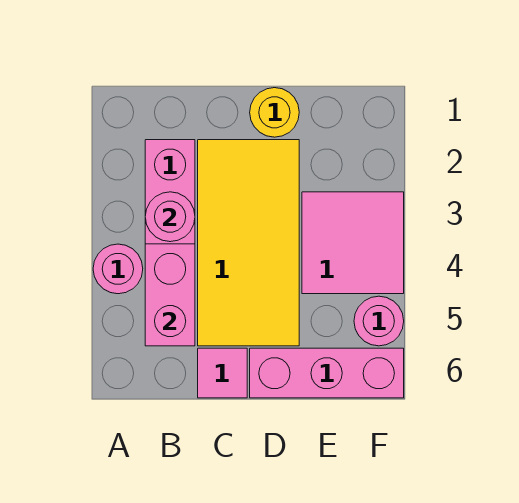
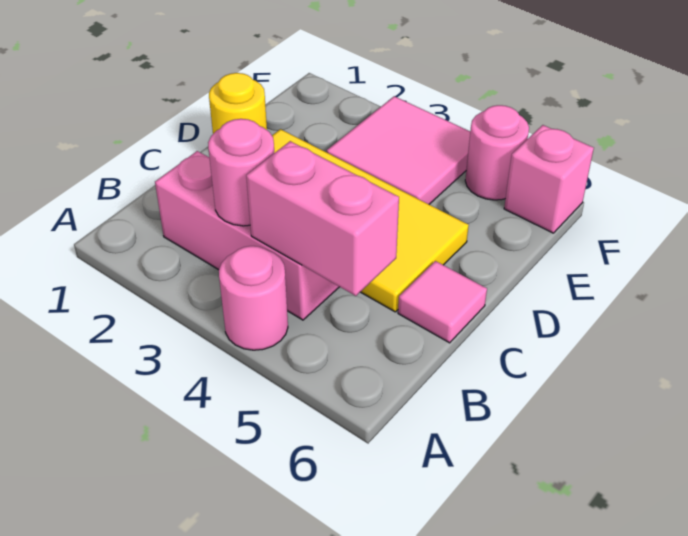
pink 1x3 brick [250,348,404,398] -> pink 1x1 brick [504,125,594,233]

